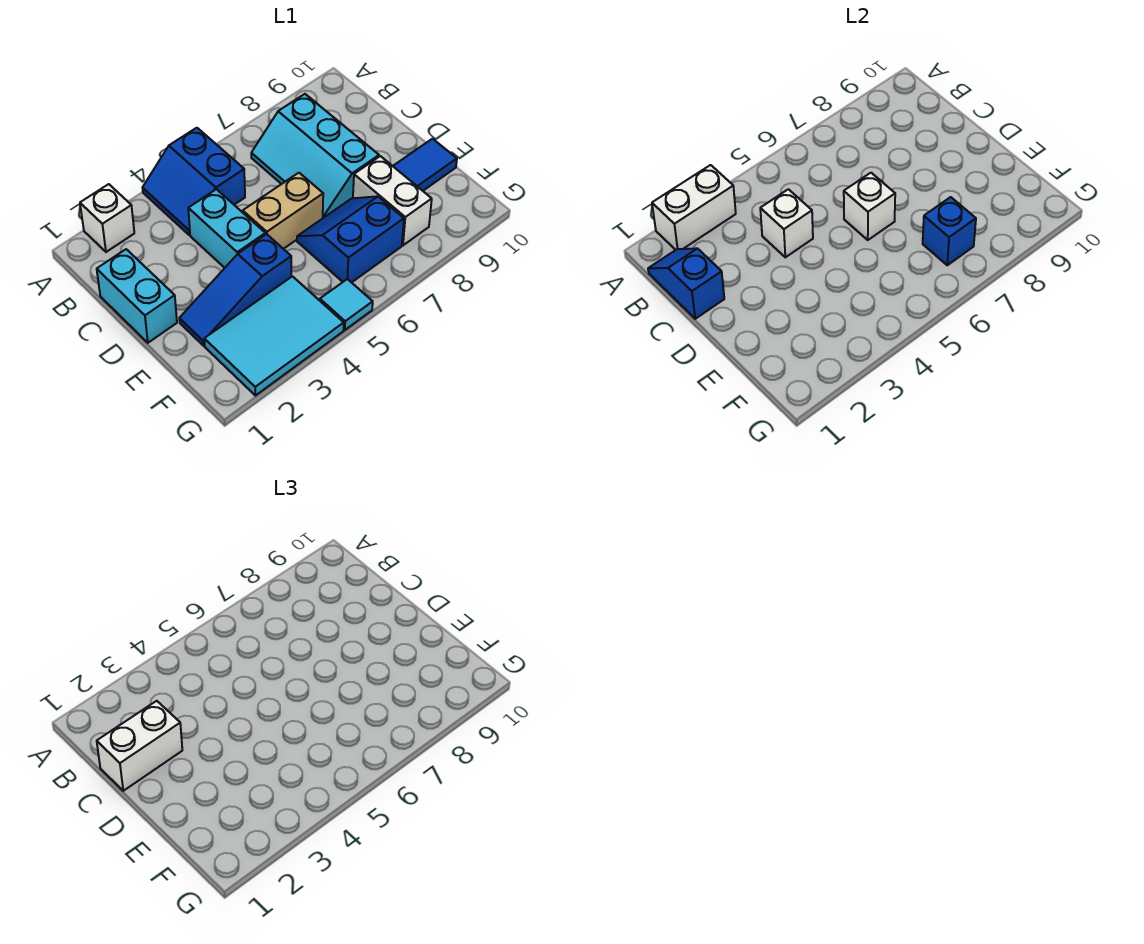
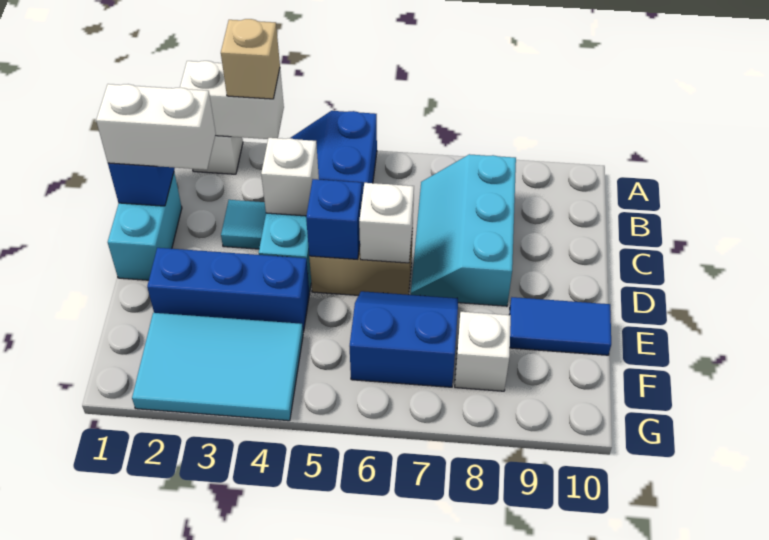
none -> tan 1x1 brick [221,19,280,99]
blue 1x3 slope [179,234,291,346] -> blue 1x3 brick [147,248,310,332]
white 1x2 brick [353,156,432,245] -> white 1x1 brick [455,312,511,391]
blue 1x1 brick [923,197,976,265] -> blue 1x1 brick moved to [306,179,362,259]
cyan 1x1 tile [320,279,373,330] -> cyan 1x1 tile moved to [221,200,266,249]

